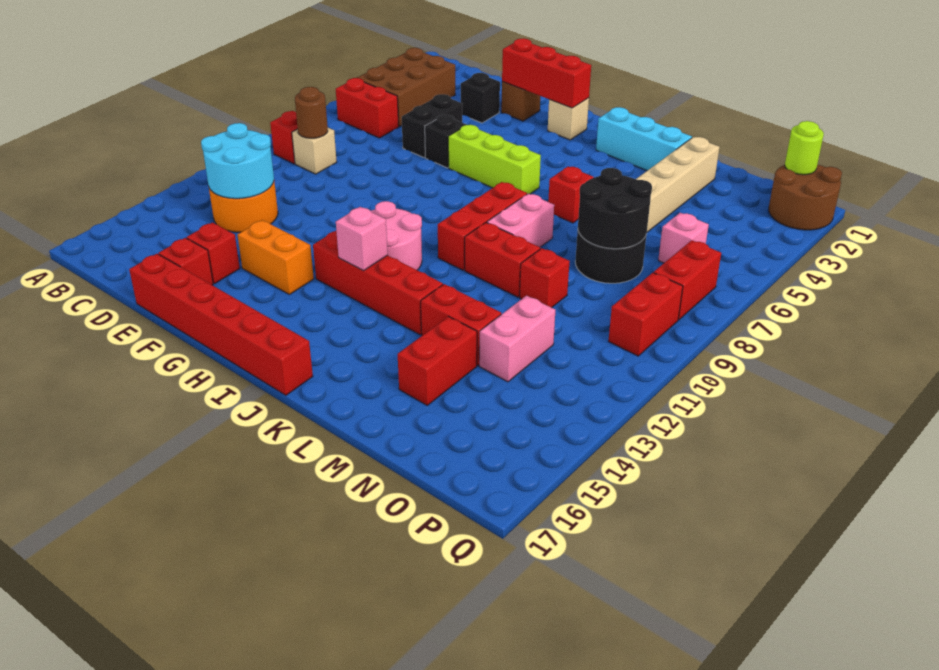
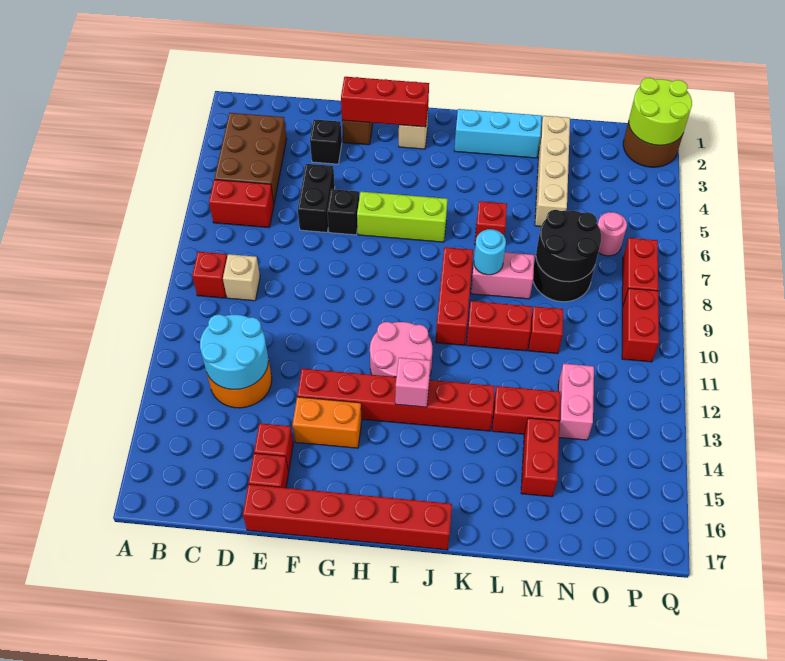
brown 1x1 round brick [295,87,328,138] -> none
red 1x4 brick [313,231,443,335] -> red 1x6 brick [297,369,495,431]
pink 1x2 brick [487,194,554,247] -> pink 1x2 brick turned to [471,252,534,299]
none -> cyan 1x1 round brick [474,229,506,275]
pink 1x1 brick [658,213,709,263] -> pink 1x1 round brick [598,212,627,256]
lime 1x1 round brick [785,121,824,175] -> lime 2x2 round brick [629,78,692,145]

